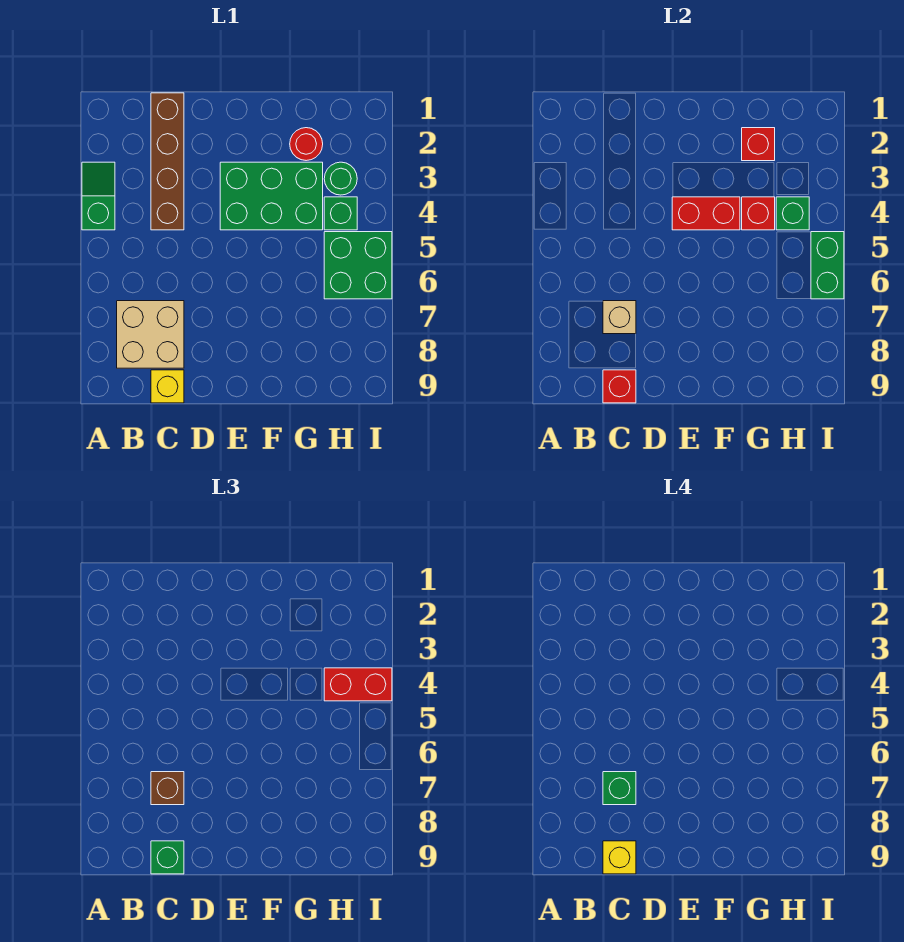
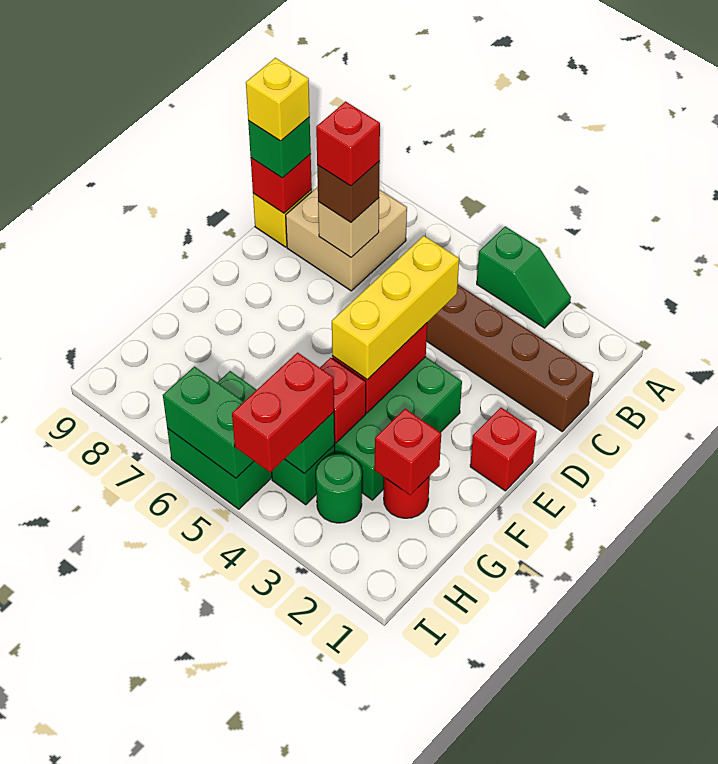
green 1x1 brick [603,772,636,805] -> red 1x1 brick [316,101,380,186]
none -> yellow 1x3 brick [332,236,459,380]
none -> red 1x1 brick [470,408,537,491]

